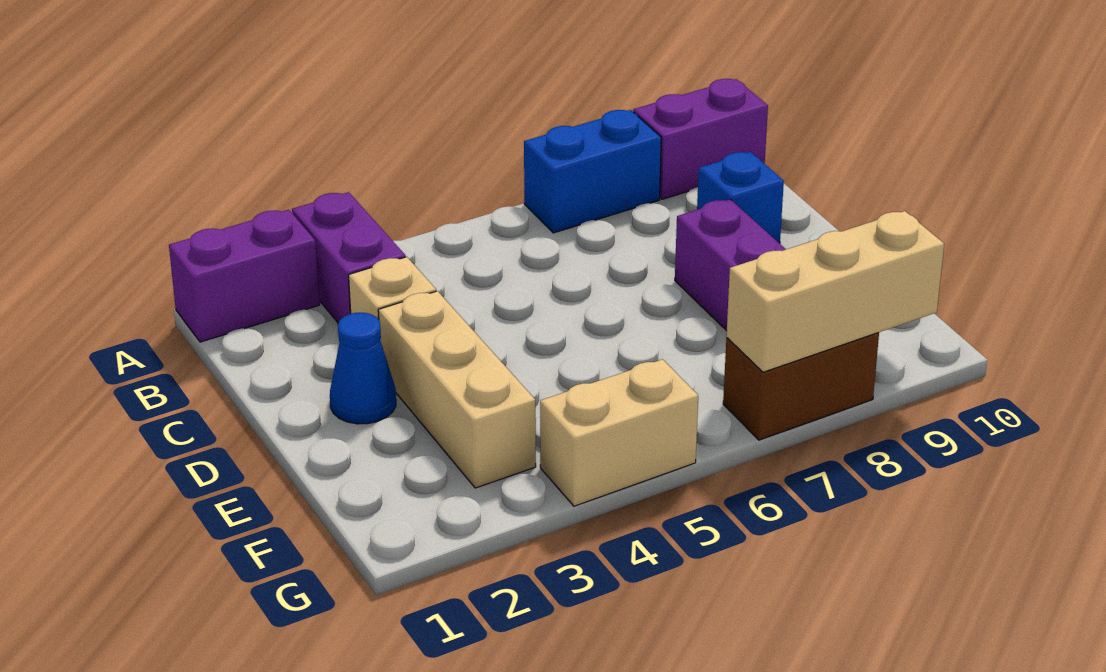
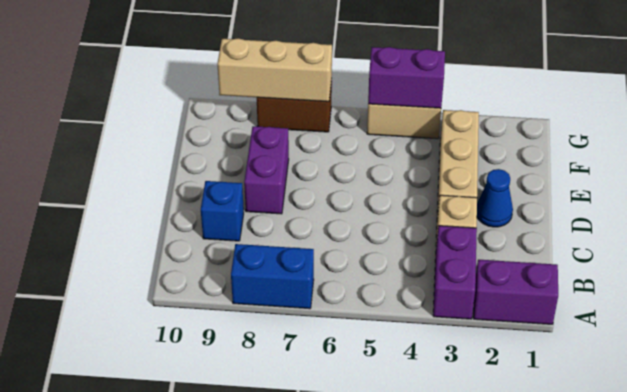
purple 1x2 brick [633,79,768,199] -> purple 1x2 brick moved to [368,47,445,108]

